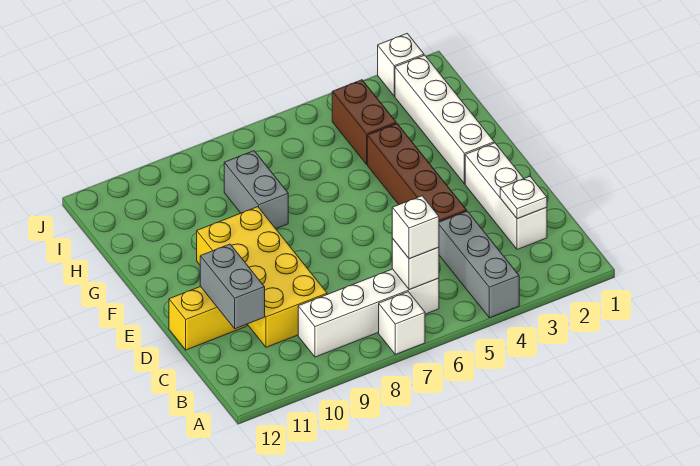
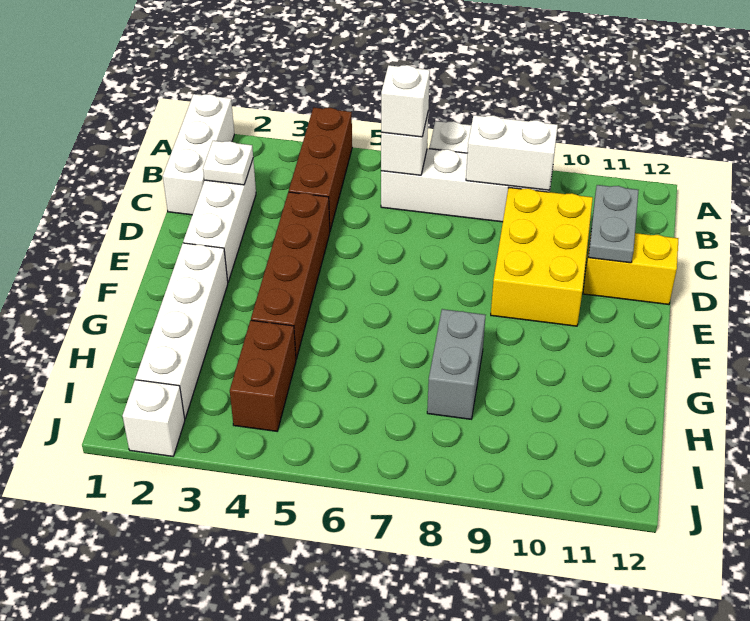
none -> white 1x3 brick [163,94,234,215]
grey 1x3 brick [439,211,519,318] -> brown 1x3 brick [289,107,352,230]
none -> white 1x2 brick [466,115,558,190]
yellow 2x4 brick [197,207,327,347] -> yellow 2x3 brick [491,188,593,326]
grey 1x2 brick [200,244,265,329] -> grey 1x2 plate [588,185,639,263]

